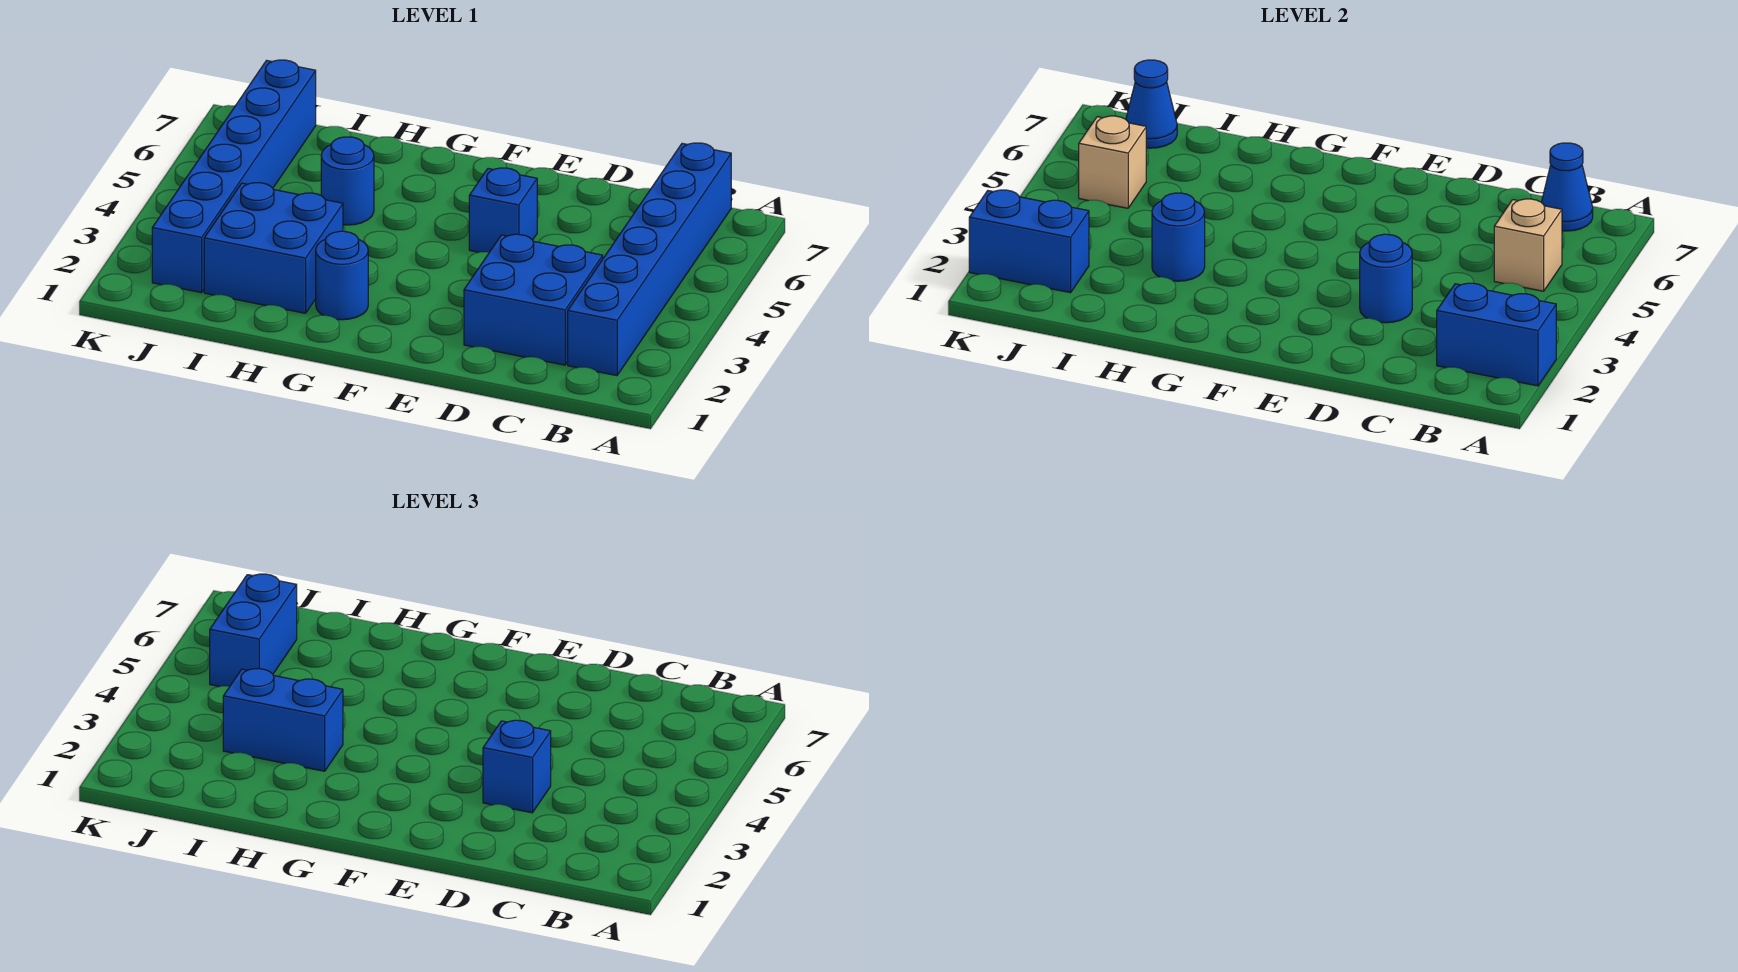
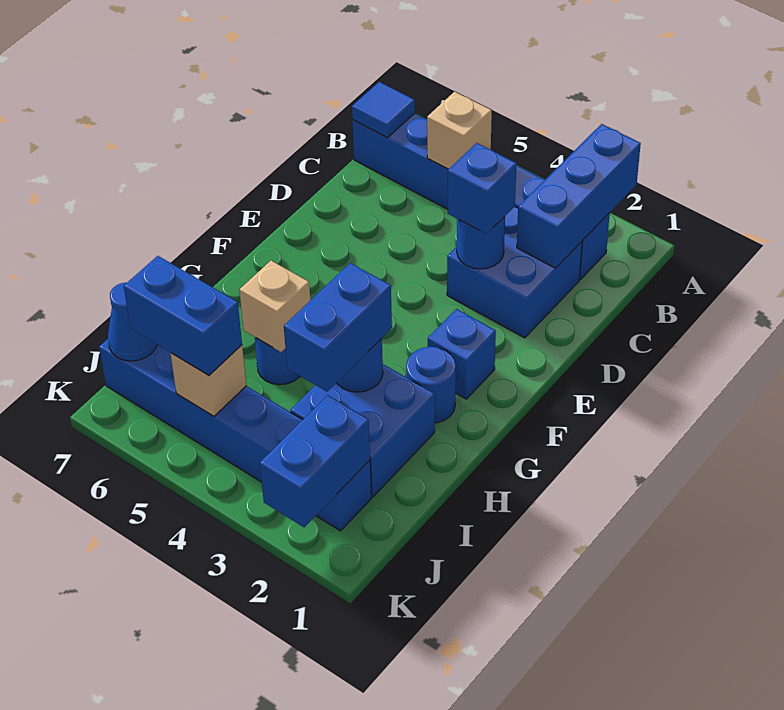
blue 1x2 brick [1437,283,1556,386] -> blue 1x3 brick [517,124,641,268]
blue 1x1 cone [1541,143,1593,231] -> blue 1x1 tile [352,82,415,138]
blue 1x1 brick [469,168,537,252] -> blue 1x1 brick moved to [428,309,496,399]
none -> tan 1x1 brick [239,261,310,352]

